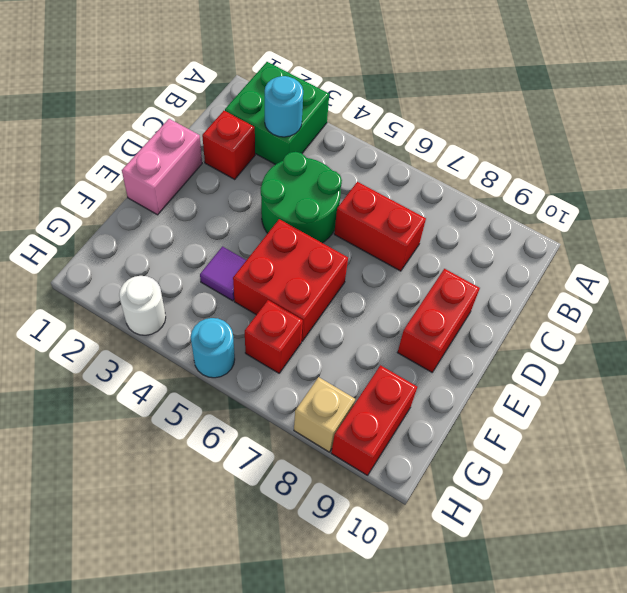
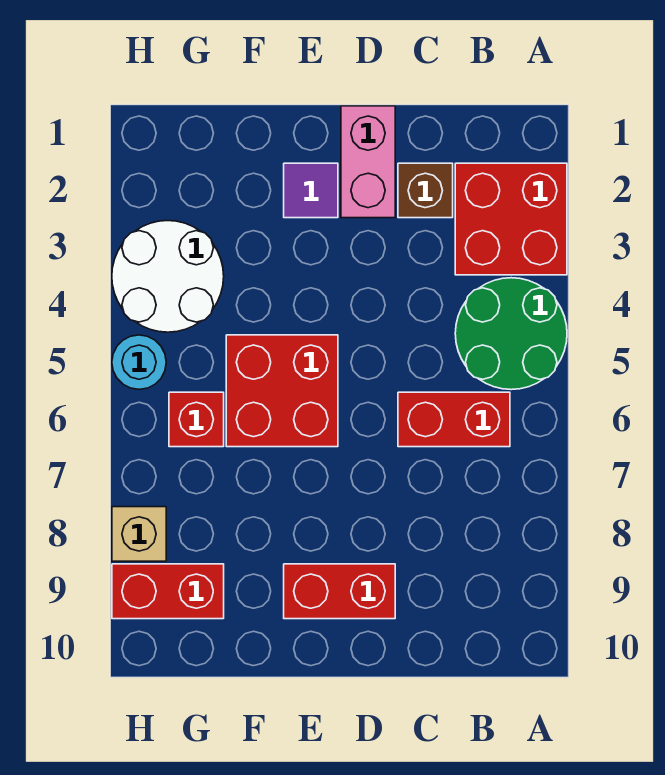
green 2x2 brick [225,62,329,165] -> red 2x2 brick [455,163,567,275]
cyan 1x1 round brick [265,76,303,137] -> none
red 1x1 brick [202,111,255,179] -> brown 1x1 brick [398,163,453,218]
green 2x2 round brick [261,152,342,243] -> green 2x2 round brick moved to [455,278,567,390]
red 1x2 brick [334,182,426,271] -> red 1x2 brick turned to [398,392,510,447]
pink 1x2 brick [122,119,202,215] -> pink 1x2 brick turned to [341,106,395,218]
purple 1x1 tile [200,247,246,301] -> purple 1x1 tile moved to [284,163,338,218]
white 1x1 round brick [119,276,166,335] -> white 2x2 round brick [112,221,224,332]

